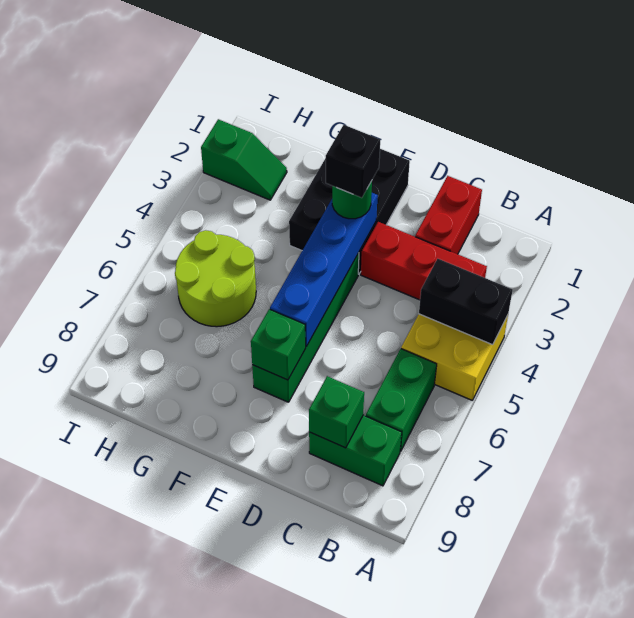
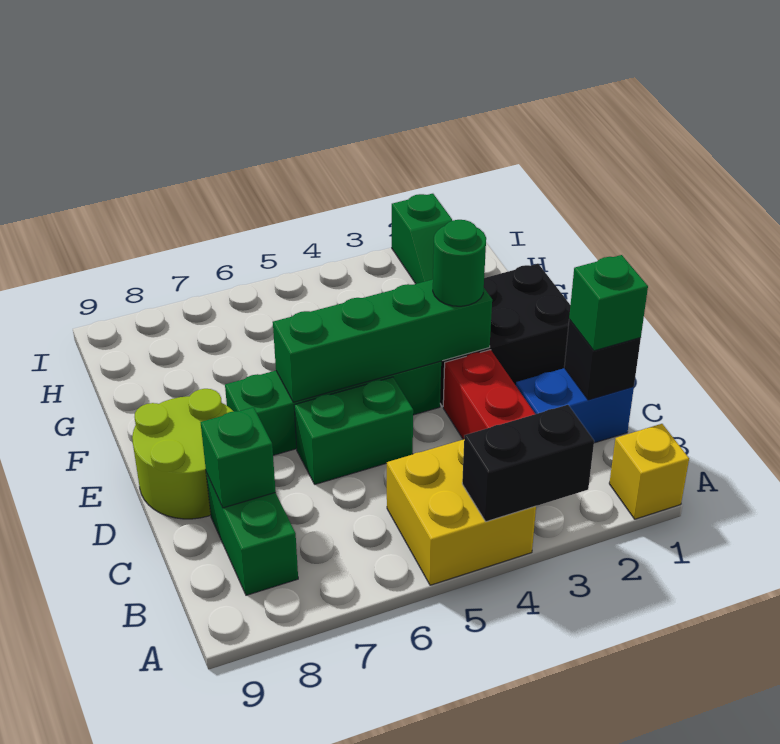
none -> yellow 1x1 brick [609,424,689,519]
black 1x2 brick [419,259,513,345] -> black 1x2 brick turned to [462,405,594,522]
green 1x2 brick [366,349,437,451] -> green 1x2 brick moved to [294,377,413,484]
red 1x2 brick [415,176,482,254] -> blue 1x2 brick [516,368,634,443]
blue 1x4 brick [270,193,378,346] -> green 1x4 brick [273,280,492,402]
black 1x1 brick [326,125,380,198] -> black 1x1 brick moved to [564,320,641,400]
green 1x1 brick [251,309,306,380] -> green 1x1 brick moved to [569,255,648,351]
lime 2x2 round brick [175,230,256,327] -> lime 2x2 round brick moved to [132,389,234,519]

